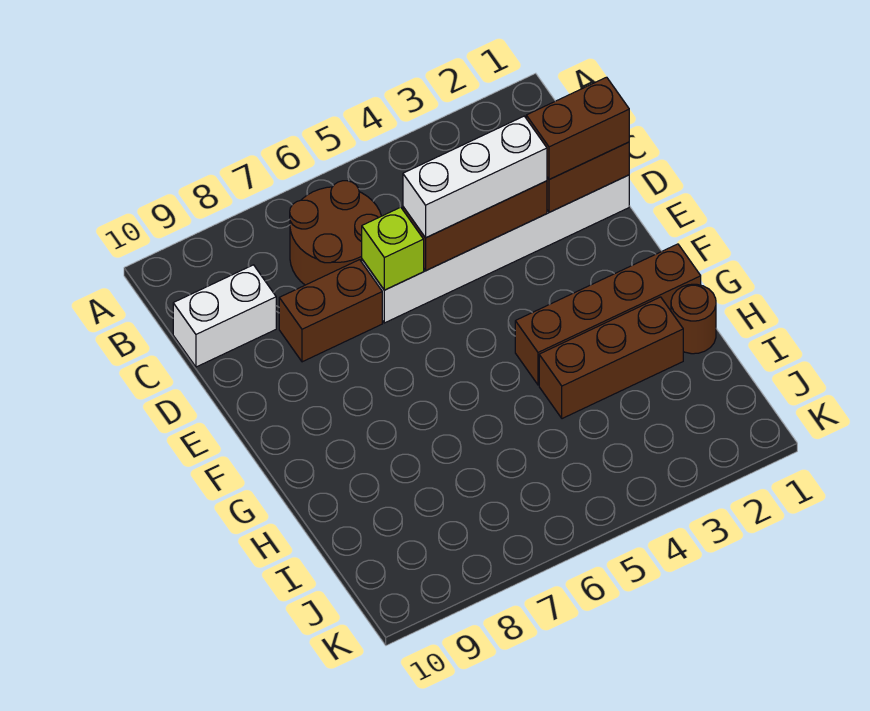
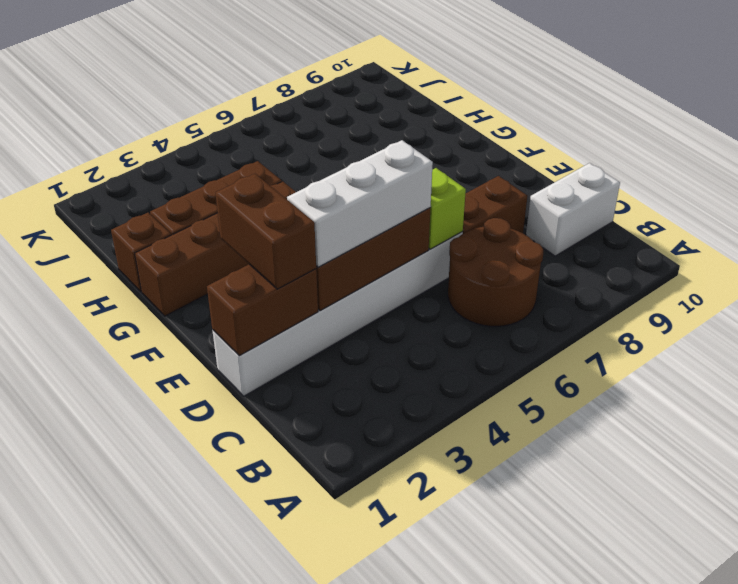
brown 1x2 brick [526,77,629,180] -> brown 1x2 brick turned to [215,174,316,289]
brown 1x1 round brick [671,284,716,354] -> brown 1x1 brick [111,213,171,292]

